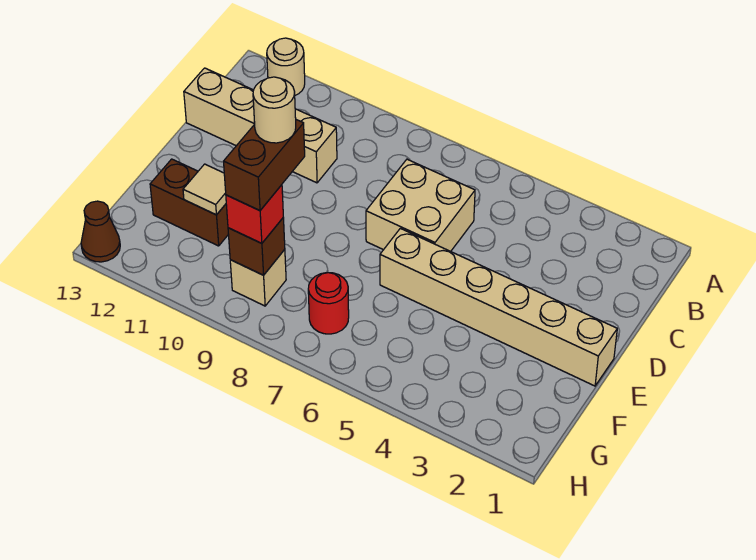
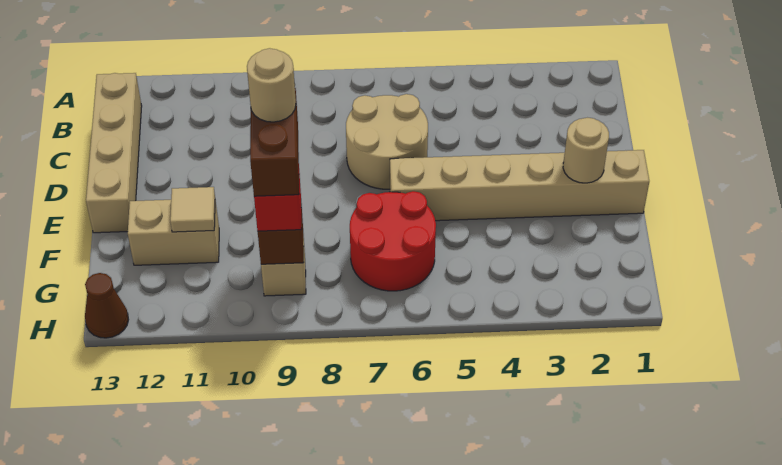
tan 1x1 round brick [267,38,305,95] -> tan 1x1 round brick moved to [563,118,609,183]
tan 2x2 brick [366,159,475,251] -> tan 2x2 round brick [346,94,428,189]
tan 1x4 brick [184,68,337,183] -> tan 1x4 brick turned to [86,73,142,233]
brown 1x2 brick [150,159,228,246] -> tan 1x2 brick [128,200,219,265]
red 1x1 round brick [308,273,349,334] -> red 2x2 round brick [350,191,436,291]

